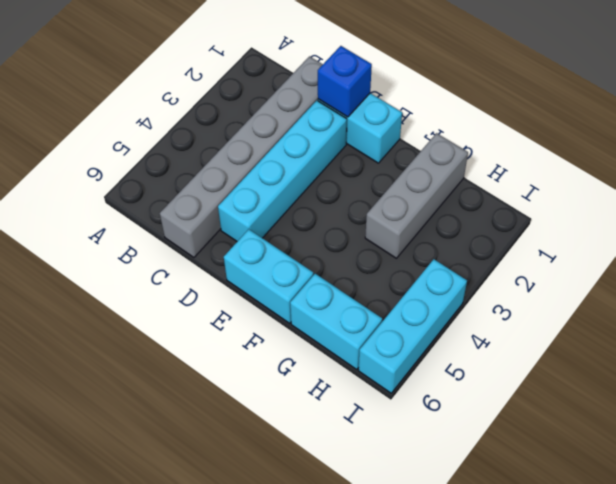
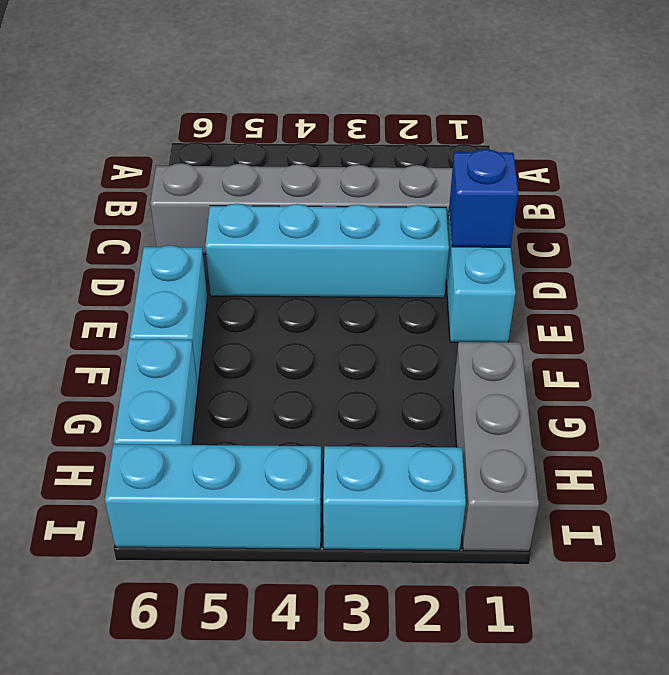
grey 1x3 brick [365,133,468,258] -> grey 1x3 brick turned to [453,342,539,551]
none -> cyan 1x2 brick [323,446,466,551]

